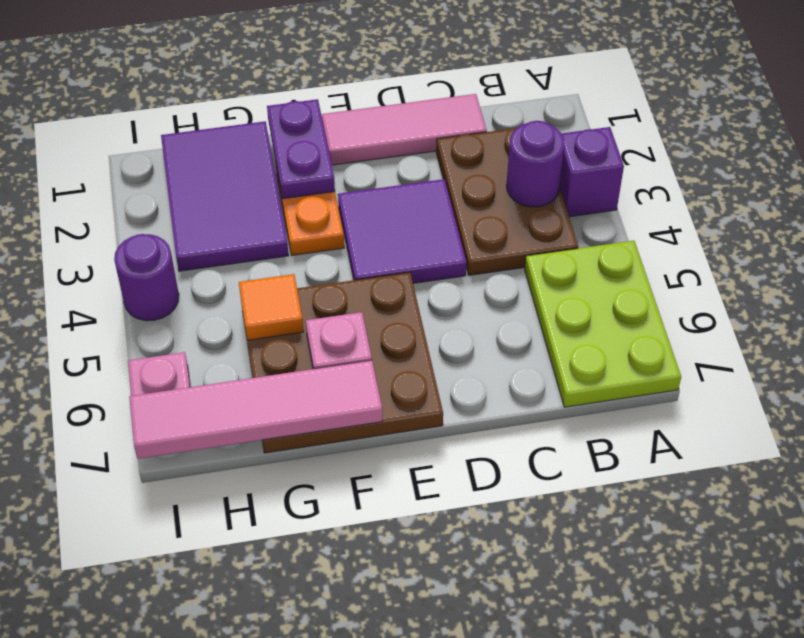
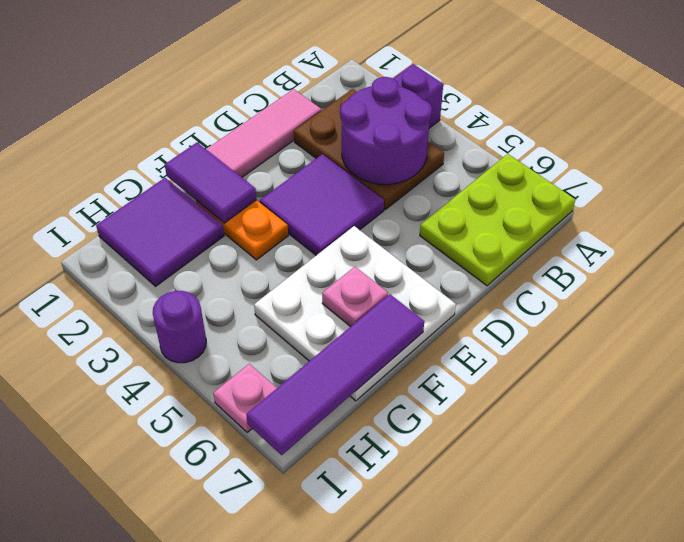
lime 2x3 plate [525,241,681,407] -> lime 2x3 plate turned to [420,154,575,286]
purple 1x1 round brick [507,121,565,207] -> purple 2x2 round brick [340,77,432,185]
brown 3x3 plate [242,272,443,453] -> white 3x3 plate [254,226,456,401]
purple 1x2 plate [267,99,335,199] -> purple 1x2 tile [165,143,256,223]
pink 1x4 tile [129,361,382,459] -> purple 1x4 tile [246,294,424,455]
purple 2x3 tile [161,121,289,271] -> purple 2x2 tile [96,178,224,286]
orange 1x1 tile [239,274,303,340] -> none

